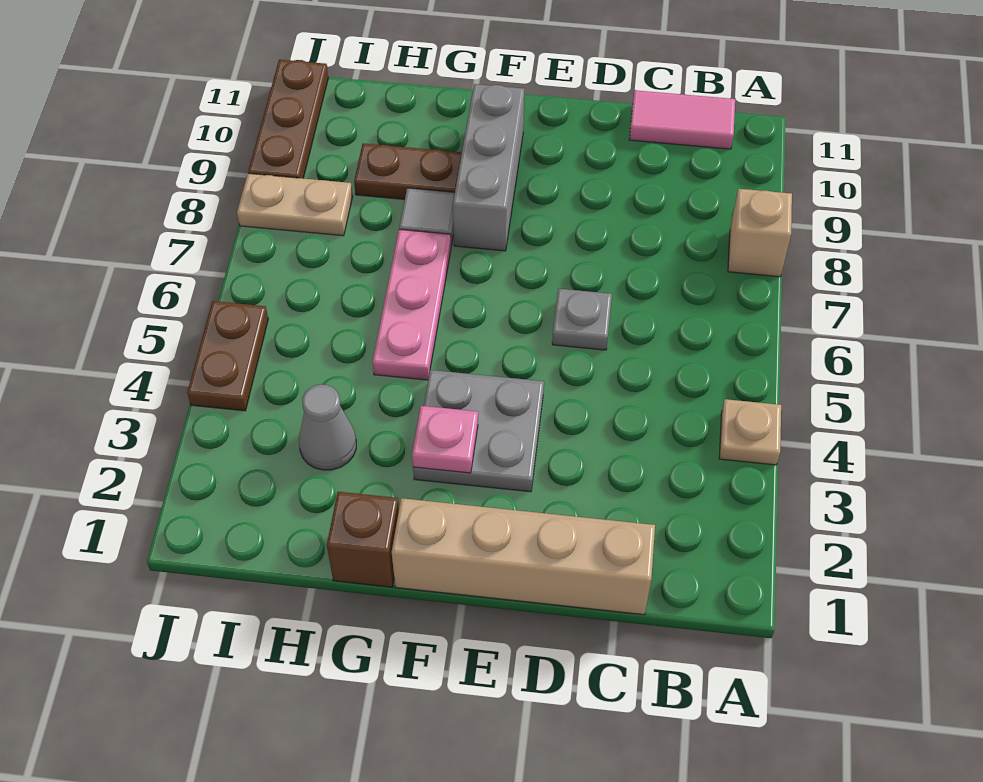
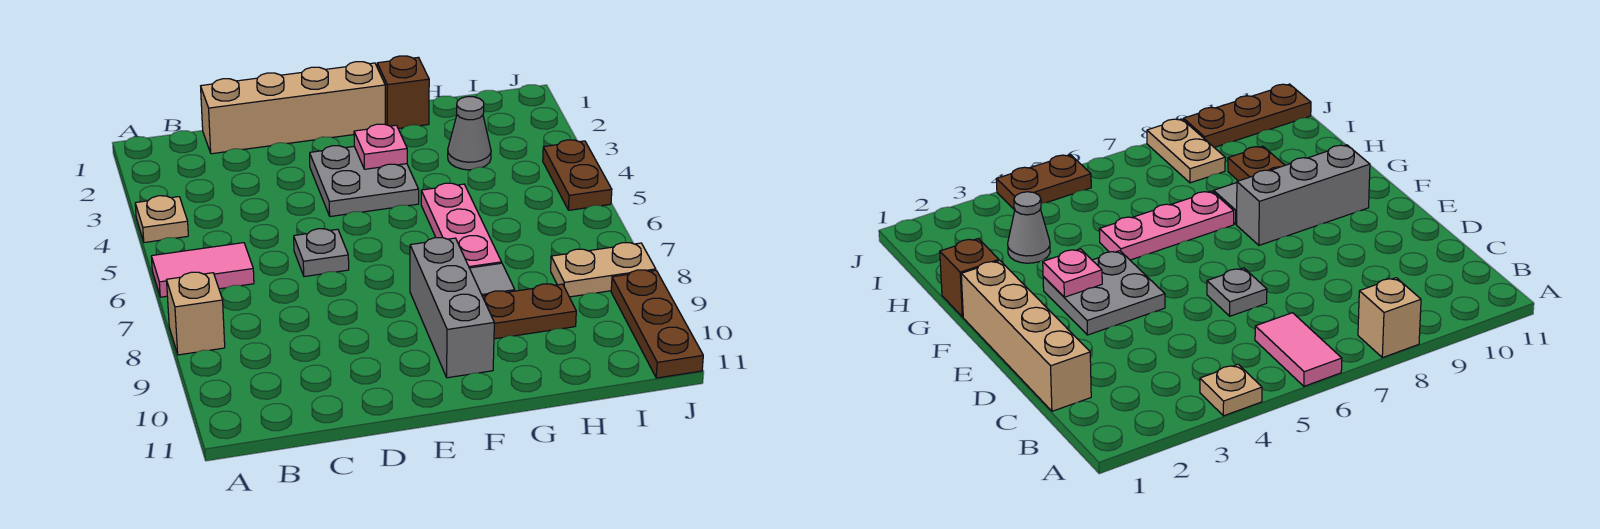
pink 1x2 tile [629,90,735,149] -> pink 1x2 tile moved to [151,243,254,297]

